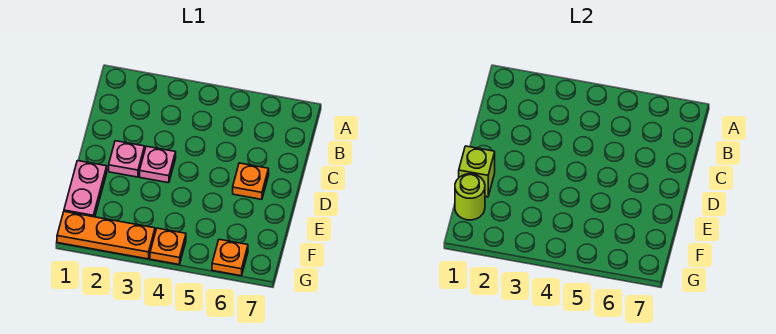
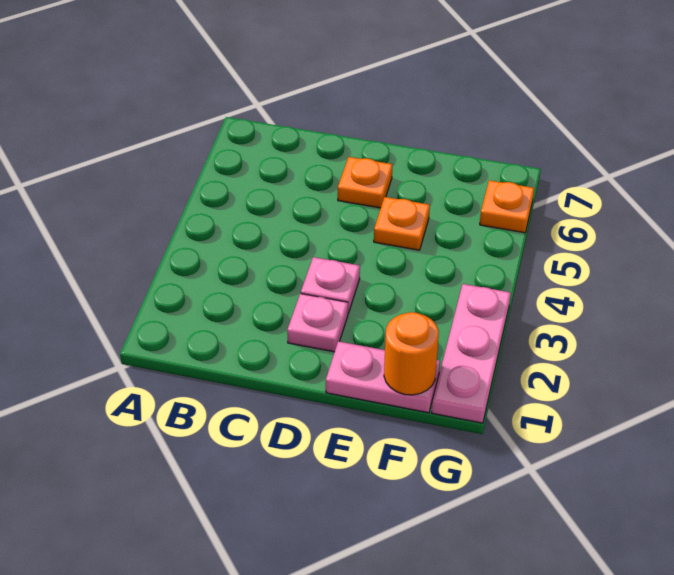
lime 1x1 brick [459,146,495,197] -> none
lime 1x1 round brick [455,174,485,220] -> orange 1x1 round brick [384,312,439,395]
orange 1x3 plate [57,212,155,259] -> pink 1x3 plate [432,284,511,423]
orange 1x1 plate [150,228,186,264] -> orange 1x1 plate moved to [374,197,430,250]

